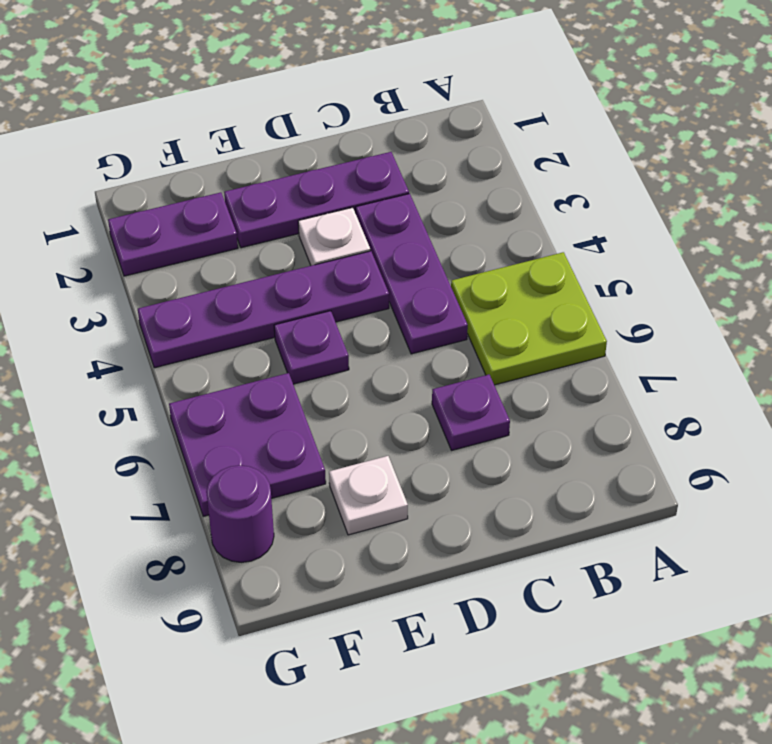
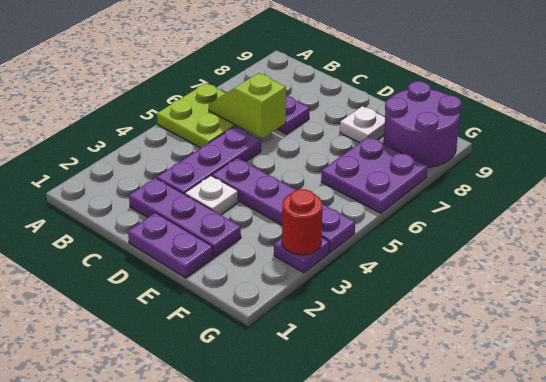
none -> lime 1x2 slope [209,73,286,138]
purple 1x1 plate [274,311,349,384] -> purple 1x1 plate moved to [274,237,329,273]
purple 1x2 plate [108,192,238,276] -> purple 1x2 plate moved to [128,213,213,278]
none -> red 1x1 round brick [282,189,323,255]
purple 1x1 round brick [206,465,274,562] -> purple 2x2 round brick [384,81,461,167]

